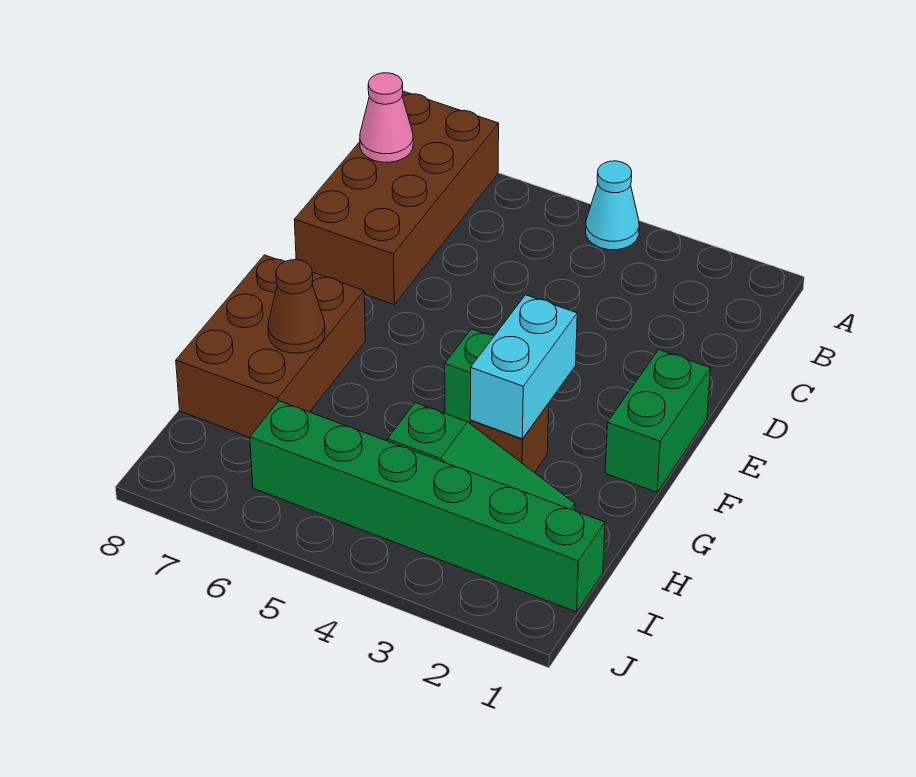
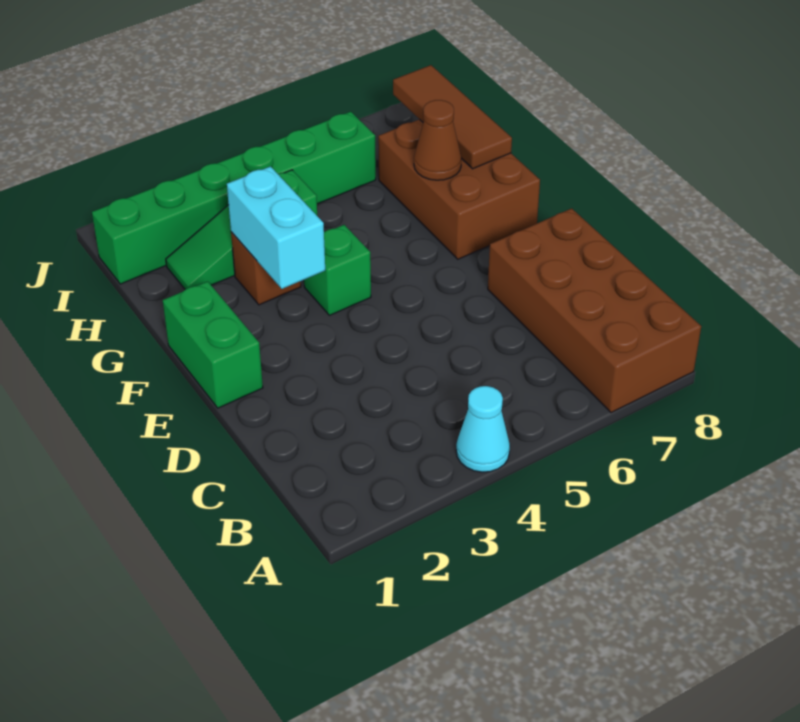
pink 1x1 cone [360,73,413,162] -> none
none -> brown 1x3 tile [393,65,512,169]

